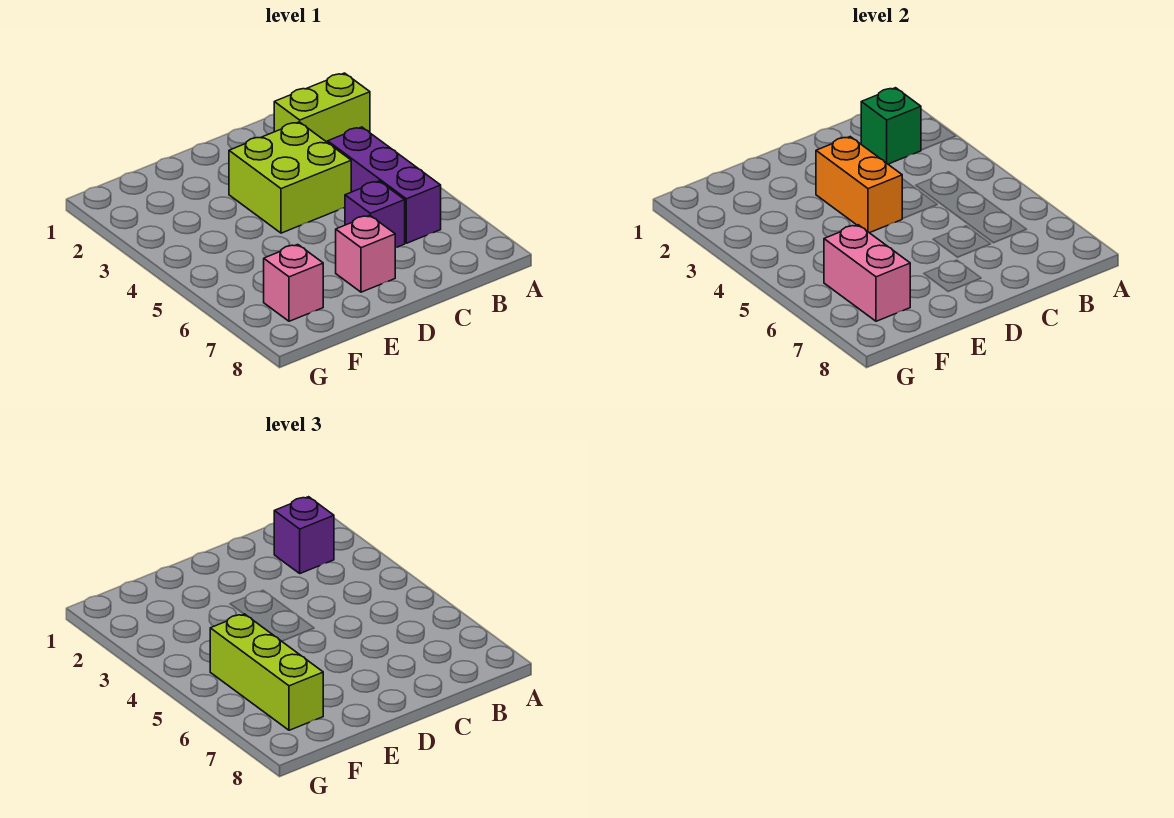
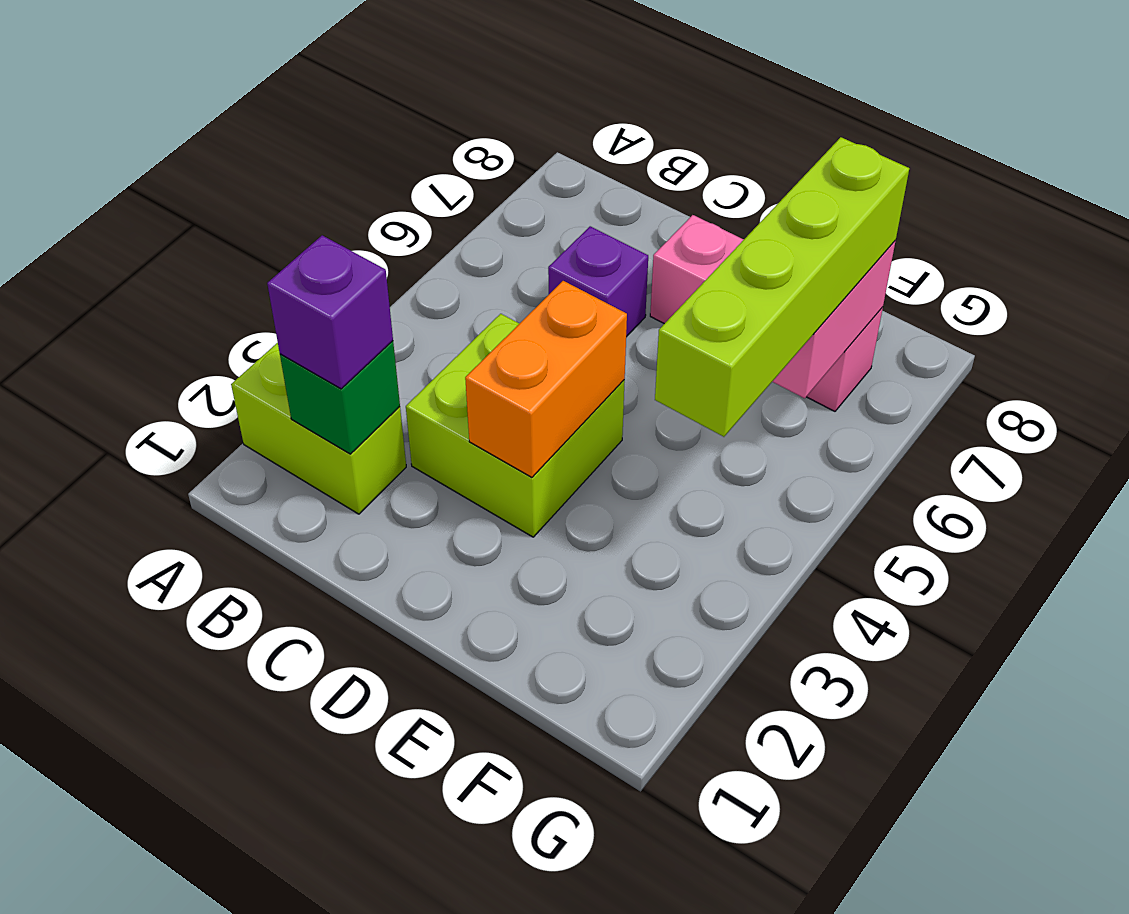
purple 1x3 brick [328,127,441,243] -> none
lime 1x3 brick [210,614,323,730] -> lime 1x4 brick [655,137,909,437]

